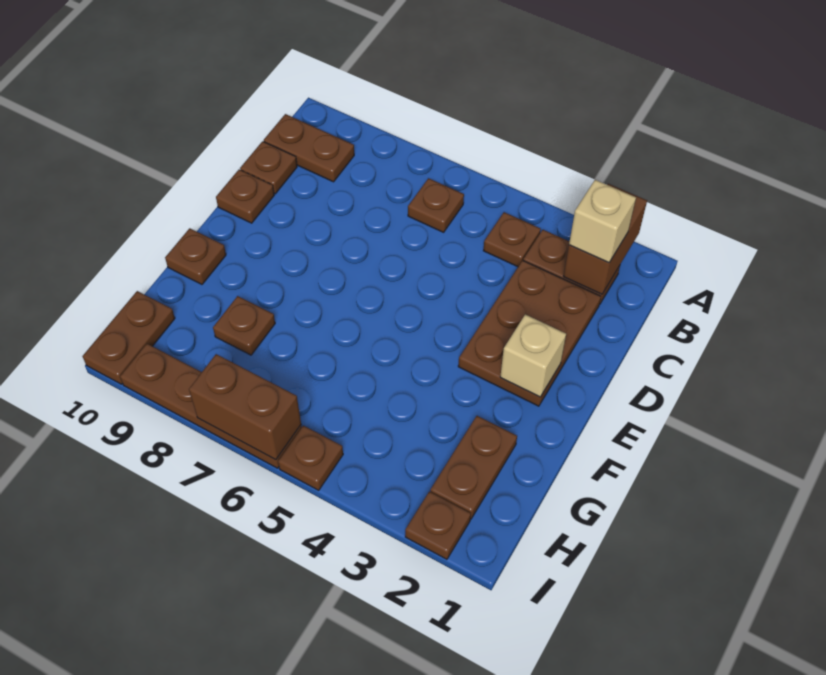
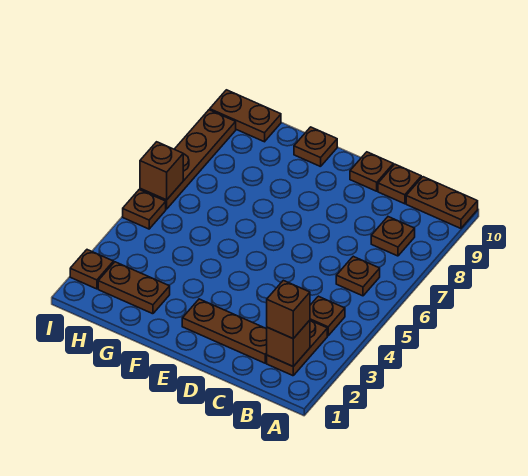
brown 1x2 brick [564,184,647,294] -> brown 1x1 brick [267,320,310,366]
tan 1x1 brick [569,180,636,263] -> brown 1x1 brick [267,280,310,339]
brown 1x2 plate [264,114,354,182] -> brown 1x2 plate turned to [406,177,478,228]
brown 2x3 plate [458,260,601,406] -> brown 1x3 plate [182,299,267,363]
tan 1x1 brick [500,314,566,397] -> none
brown 1x1 plate [213,296,275,355] -> brown 1x1 plate moved to [371,217,415,256]
brown 1x2 brick [189,354,301,460] -> brown 1x1 brick [140,142,183,200]

